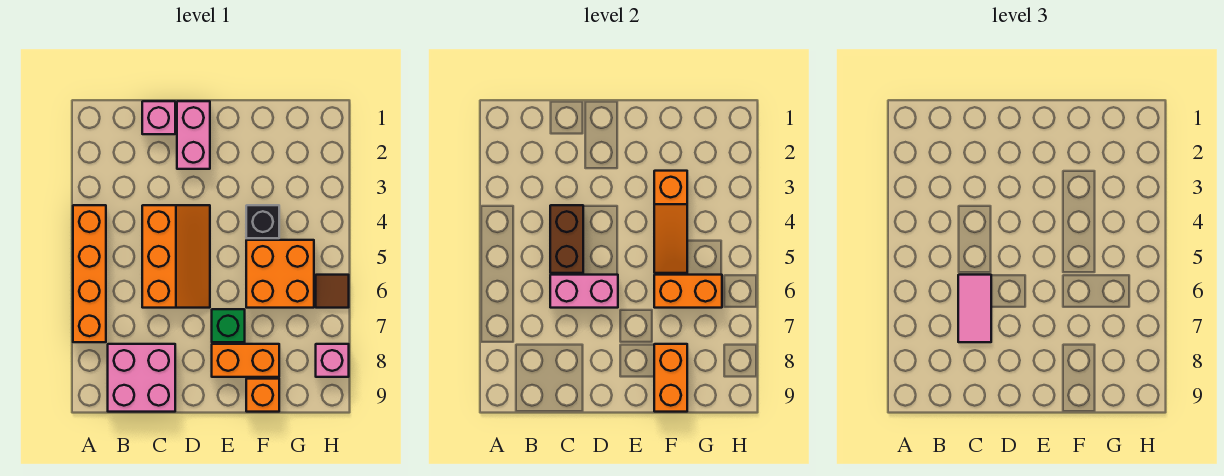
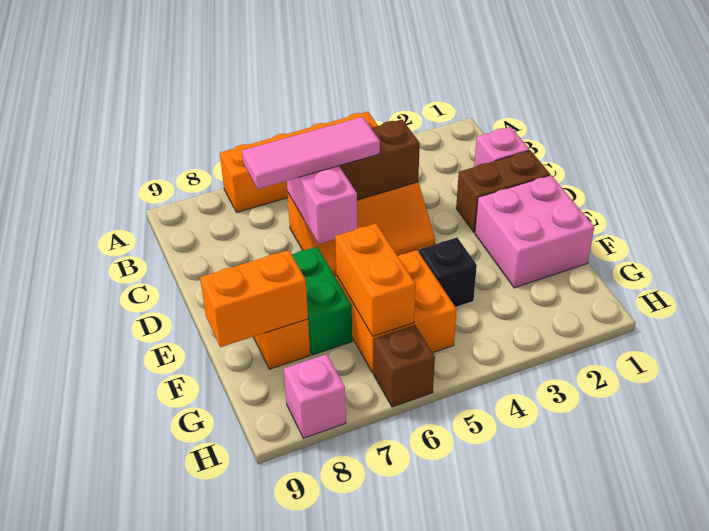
pink 2x2 brick [108,344,175,412] -> pink 2x2 brick moved to [475,175,594,288]
pink 1x2 tile [958,275,991,342] -> pink 1x3 tile [242,117,380,189]
pink 1x2 brick [177,101,210,169] -> brown 1x2 brick [456,150,550,233]
green 1x1 brick [212,309,245,342] -> green 1x2 brick [292,247,352,355]
orange 1x3 slope [654,171,687,273] -> none
orange 1x1 brick [246,379,279,412] -> none
brown 1x1 tile [316,275,349,308] -> brown 1x1 brick [374,325,435,407]

